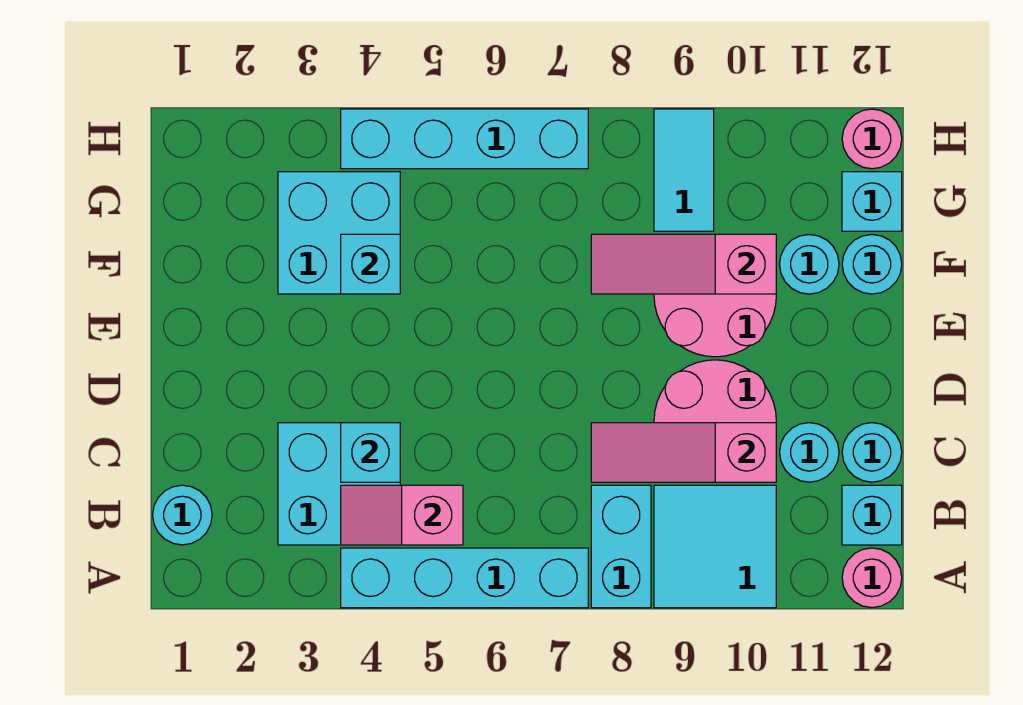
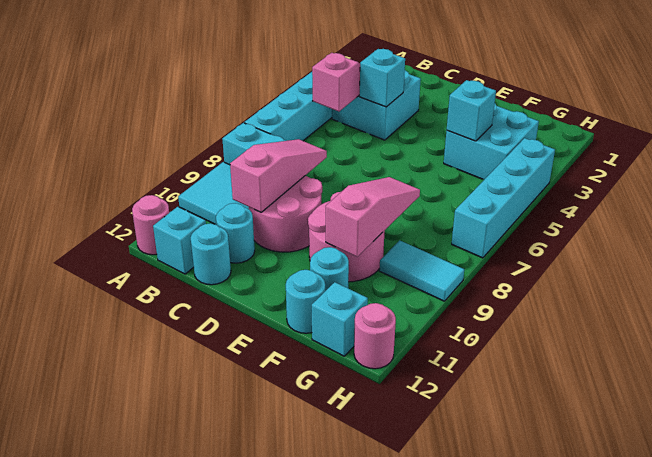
cyan 1x1 round brick [153,485,212,545] -> none

